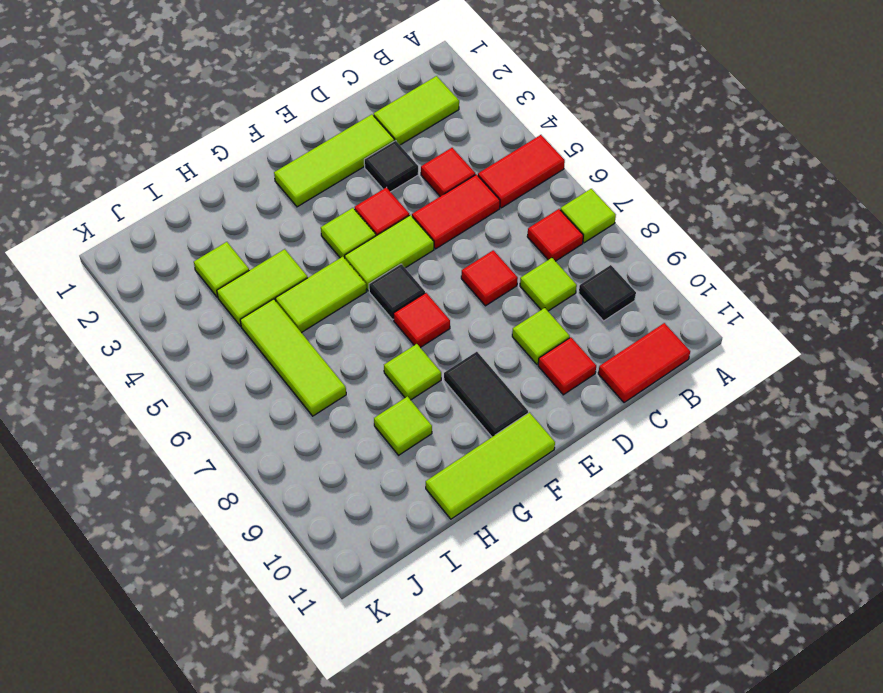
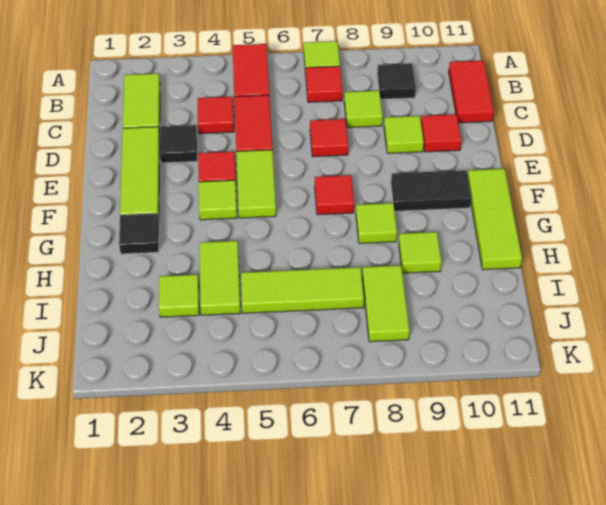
black 1x1 tile [369,264,425,320] -> black 1x1 tile moved to [119,213,159,254]
lime 1x2 tile [275,257,366,333] -> lime 1x2 tile moved to [362,265,410,342]

